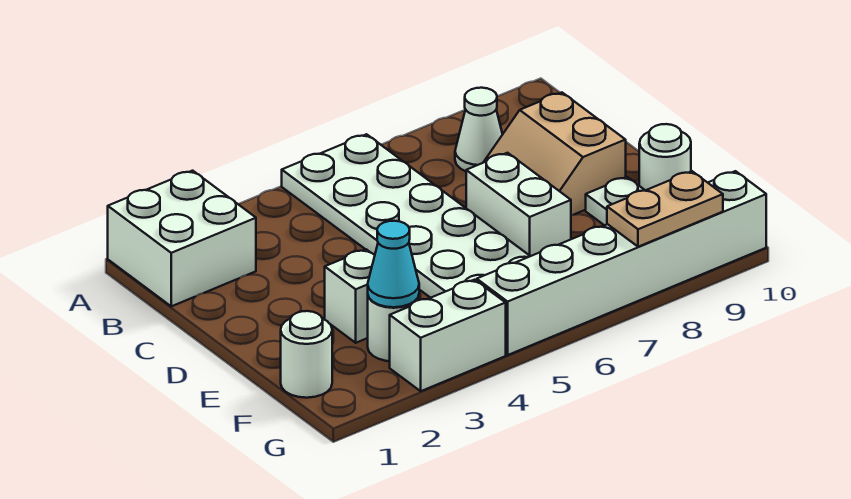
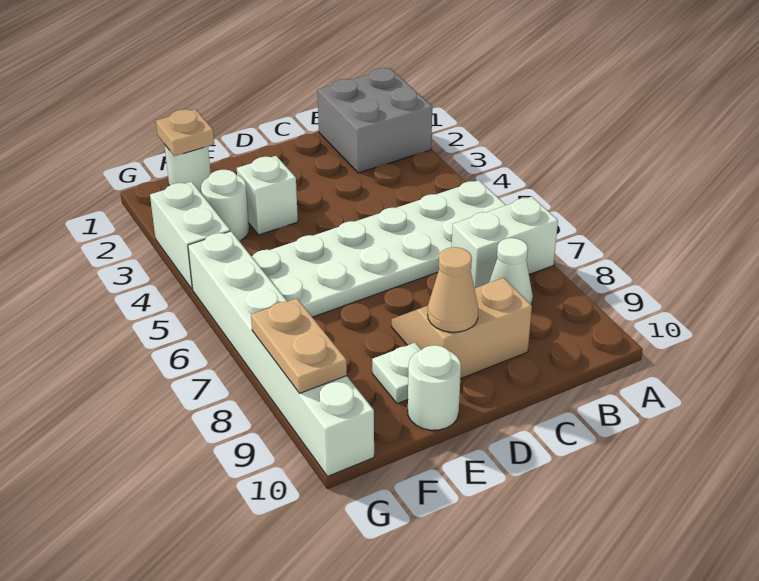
white 2x2 brick [108,171,256,306] -> grey 2x2 brick [317,68,432,173]
white 1x2 brick [466,153,571,256] -> white 1x2 brick moved to [452,197,558,288]
none -> tan 1x1 cone [428,247,478,332]
none -> tan 1x1 plate [156,109,214,156]
cyan 1x1 cone [368,221,419,307] -> none

